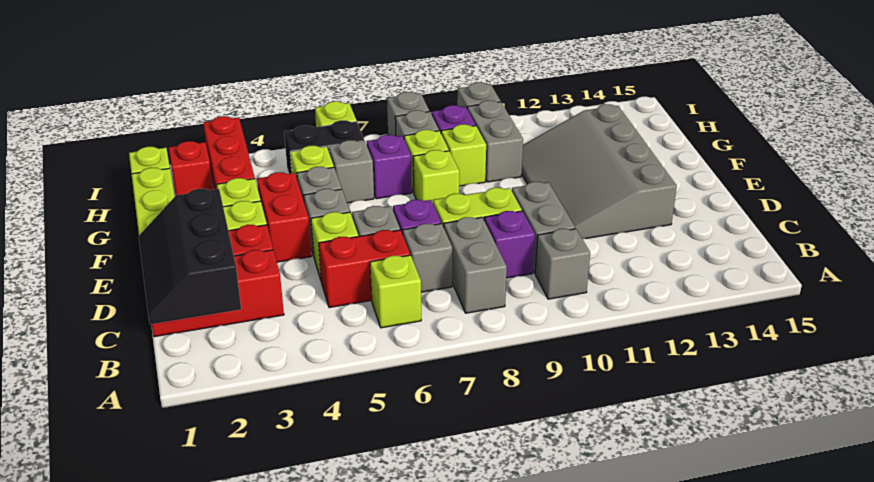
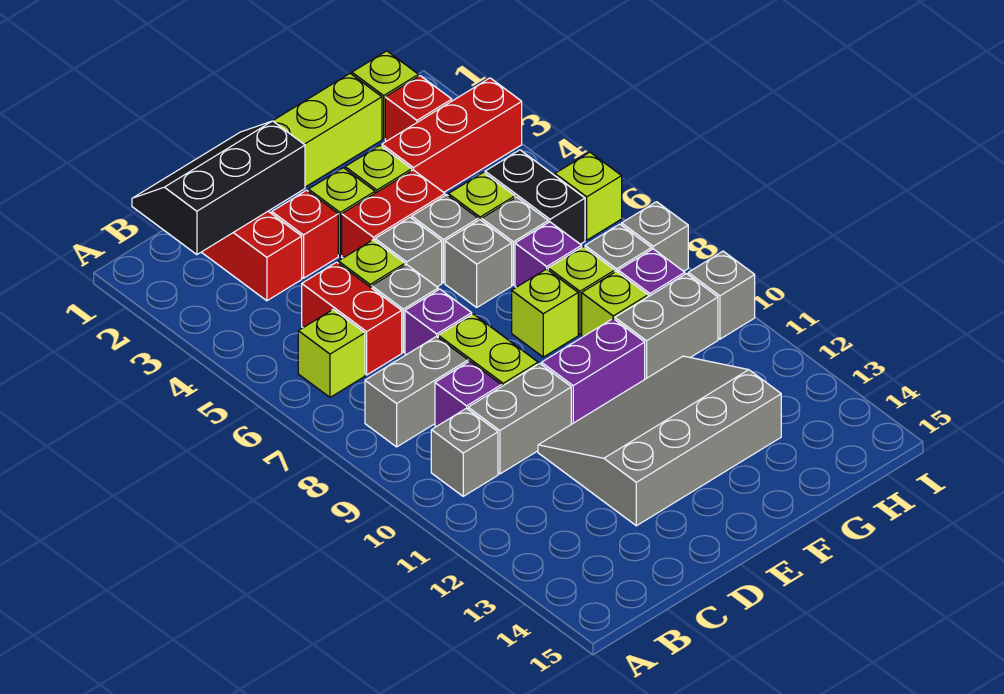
grey 1x1 brick [403,224,452,292] -> grey 1x1 brick moved to [445,220,512,307]
none -> purple 1x2 brick [542,319,645,424]

